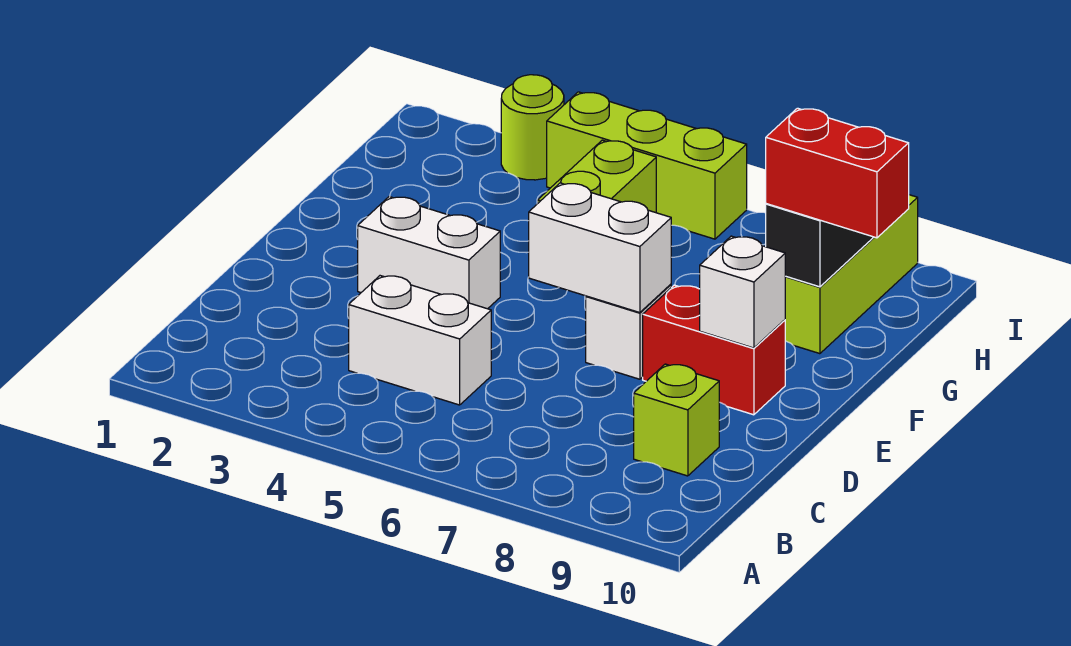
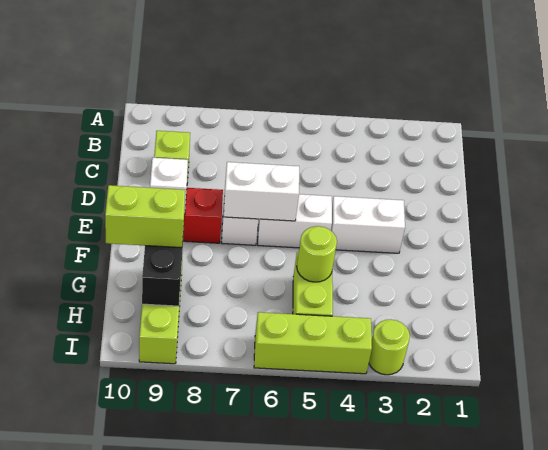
white 1x2 brick [349,276,491,405] -> white 1x2 brick moved to [258,194,332,248]
none -> lime 1x1 round brick [297,226,337,282]
red 1x2 brick [766,108,909,238] -> lime 1x2 brick [105,185,185,248]

